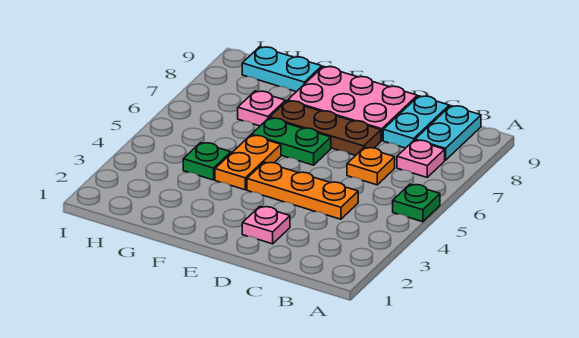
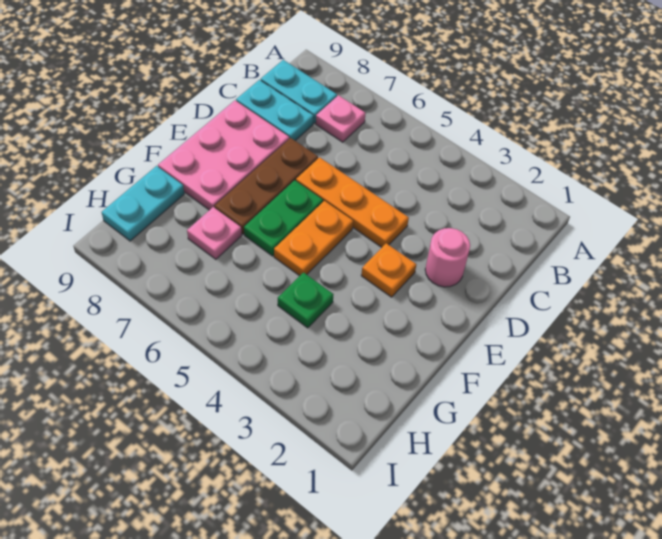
green 1x1 plate [393,184,440,222] -> none
orange 1x3 plate [247,162,358,219] -> orange 1x3 plate turned to [296,157,409,247]
orange 1x1 plate [347,147,395,185] -> orange 1x1 plate moved to [361,243,416,297]
pink 1x1 plate [242,207,290,244] -> pink 1x1 round brick [425,228,470,287]
orange 1x2 plate [215,135,281,190] -> orange 1x2 plate turned to [274,201,353,276]

